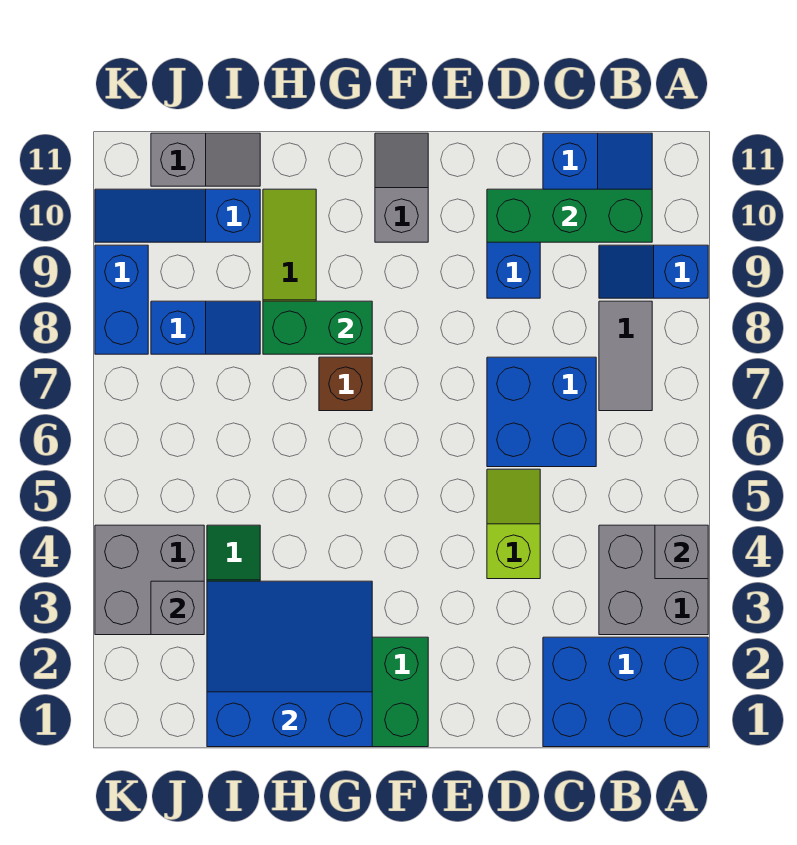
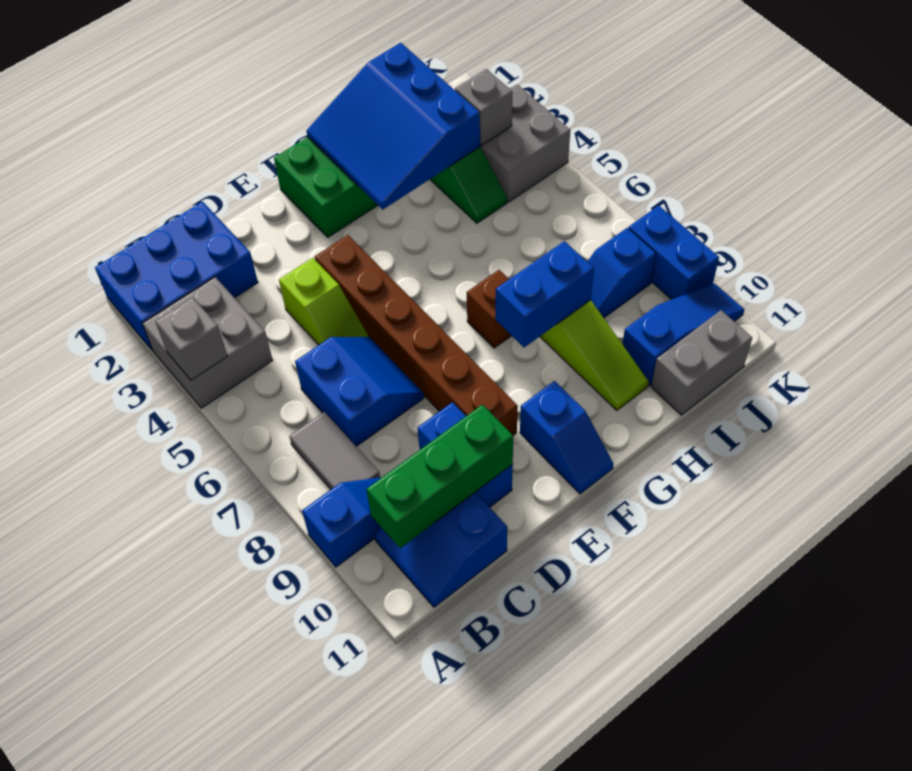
blue 2x2 brick [487,357,596,467] -> blue 2x2 slope [295,337,424,446]
none -> brown 1x6 brick [315,235,518,435]
grey 1x2 slope [375,133,428,242] -> blue 1x2 slope [520,381,613,494]
blue 3x3 slope [207,581,372,747] -> blue 3x3 slope turned to [307,43,480,209]
green 1x2 brick [263,301,372,354] -> blue 1x2 brick [496,241,594,347]
grey 1x2 slope [151,133,260,186] -> grey 1x2 brick [651,310,752,415]

